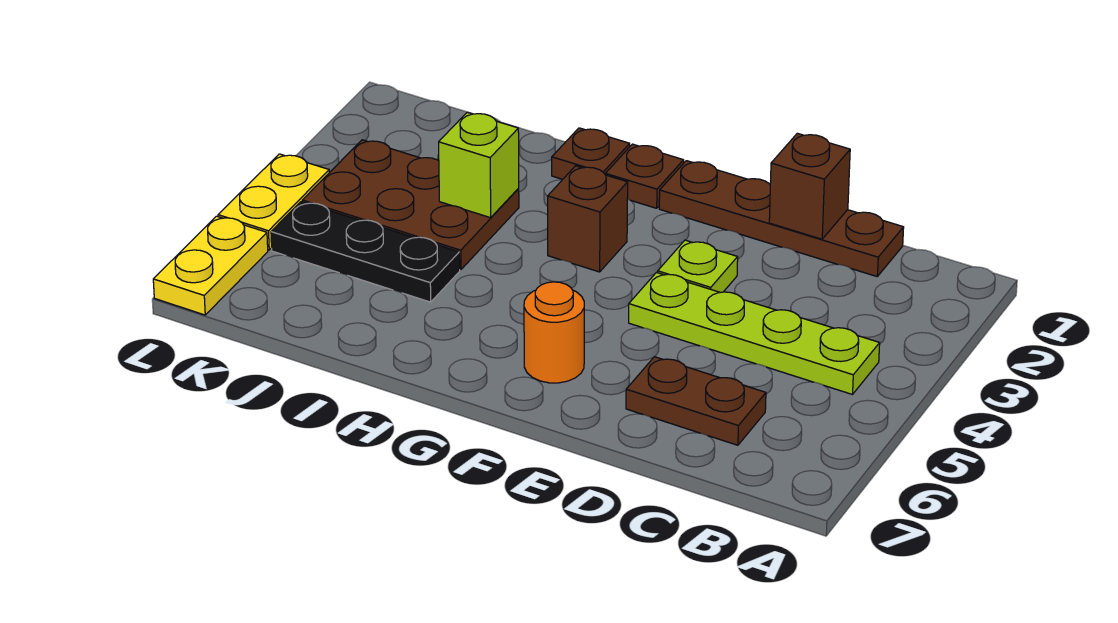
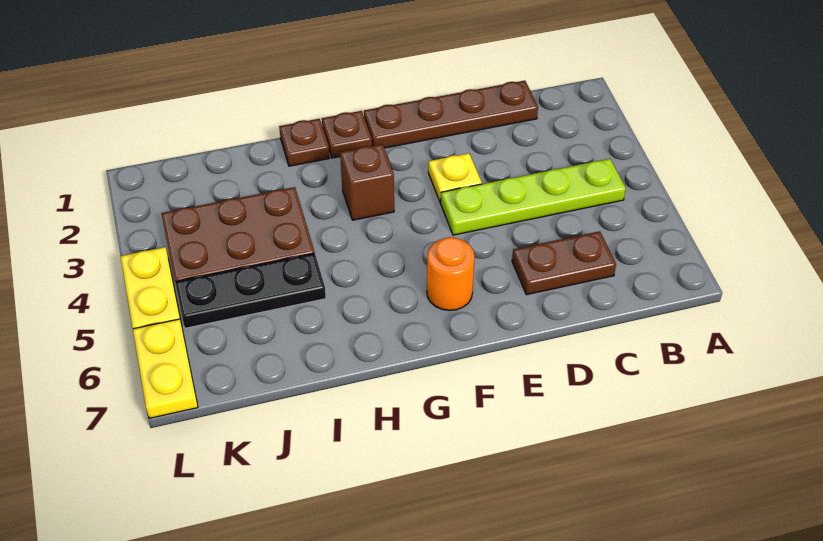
brown 1x1 brick [769,133,850,239] -> none
lime 1x1 plate [658,240,738,293] -> yellow 1x1 plate [428,153,482,203]
lime 1x1 brick [439,112,519,218] -> none

